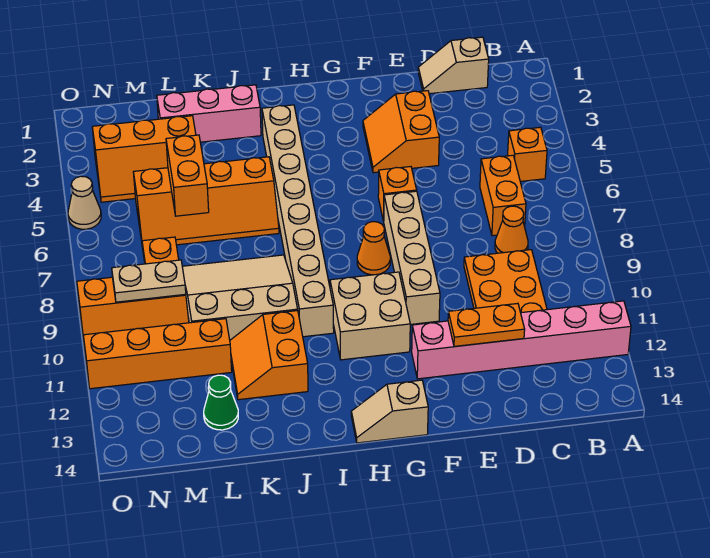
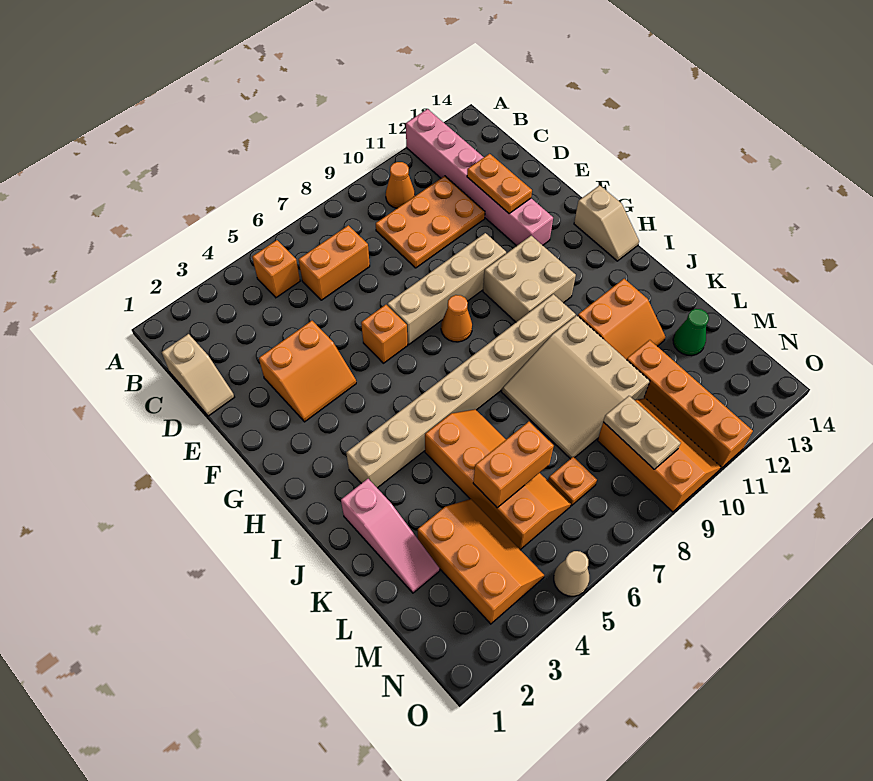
orange 1x1 cone [495,206,528,253] -> orange 1x1 cone moved to [386,162,415,208]
pink 1x3 brick [157,85,261,142] -> pink 1x3 slope [341,479,440,593]

